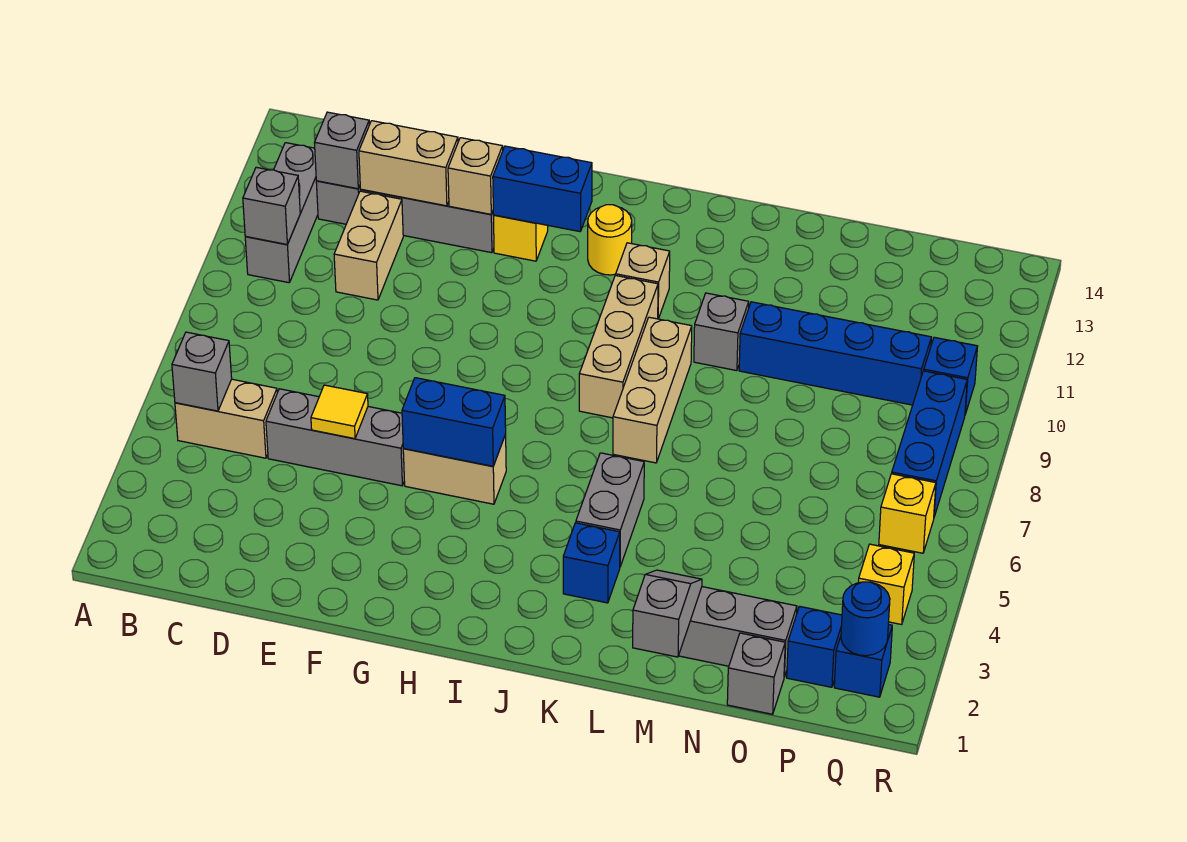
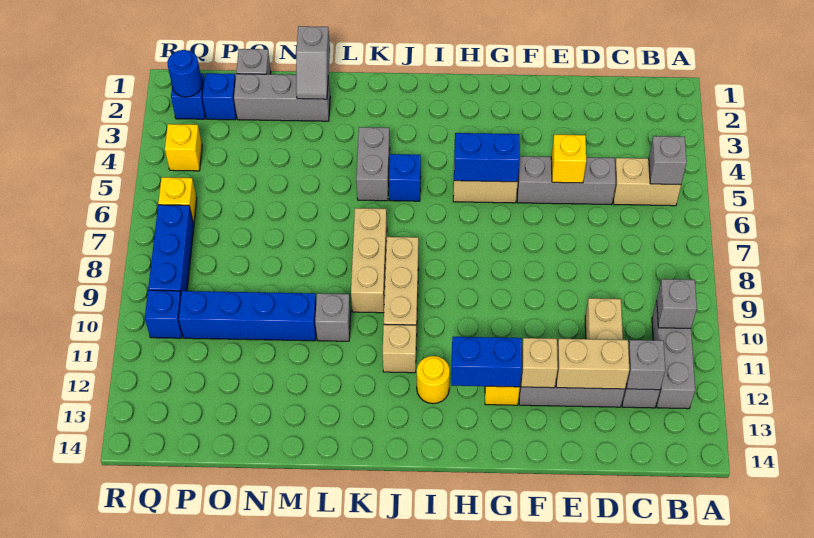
yellow 1x1 tile [311,385,368,439] -> yellow 1x1 brick [551,135,586,183]
blue 1x1 brick [563,523,620,603] -> blue 1x1 brick moved to [389,154,421,201]

